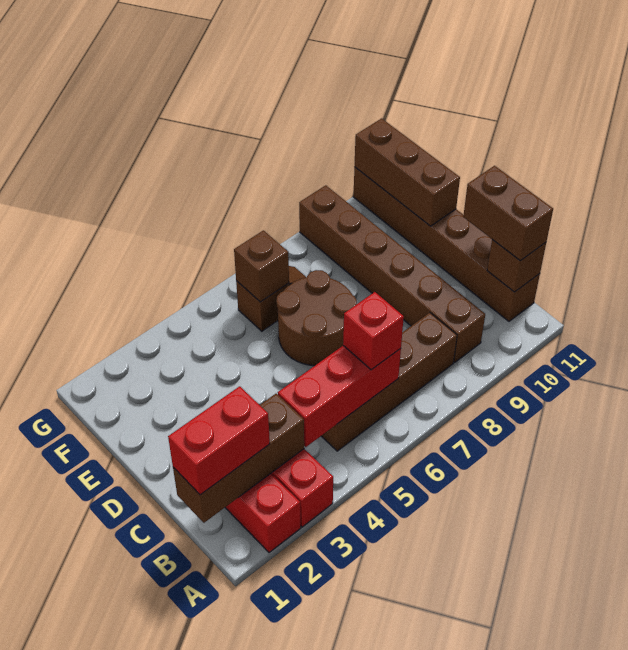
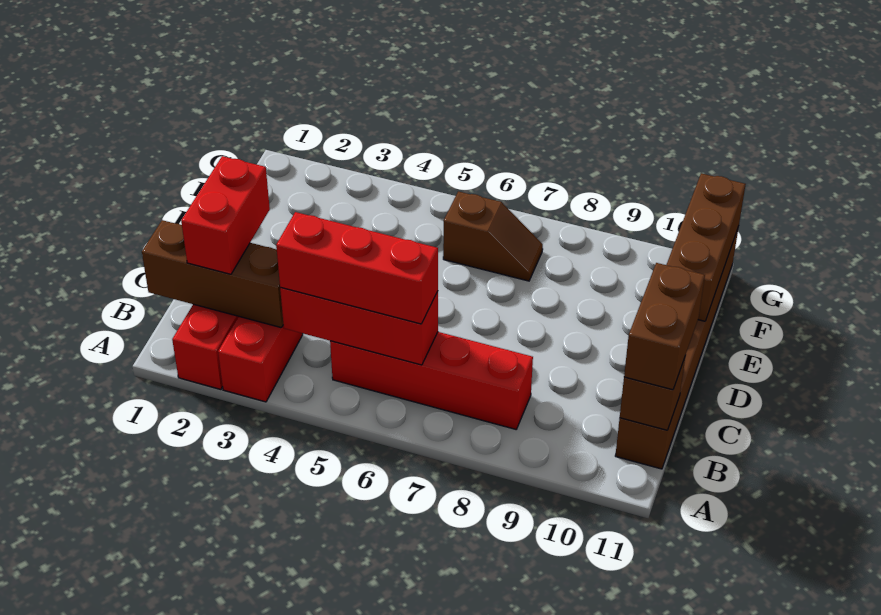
red 1x2 brick [168,386,270,495] -> red 1x2 brick turned to [181,156,270,274]
brown 1x4 brick [321,313,457,451] -> red 1x4 brick [330,332,533,429]
red 1x1 brick [343,292,404,370] -> red 1x3 brick [276,212,438,324]
brown 1x6 brick [299,185,485,363] -> none
brown 2x2 round brick [276,270,357,366] -> none
brown 1x1 brick [234,230,289,302] -> none

